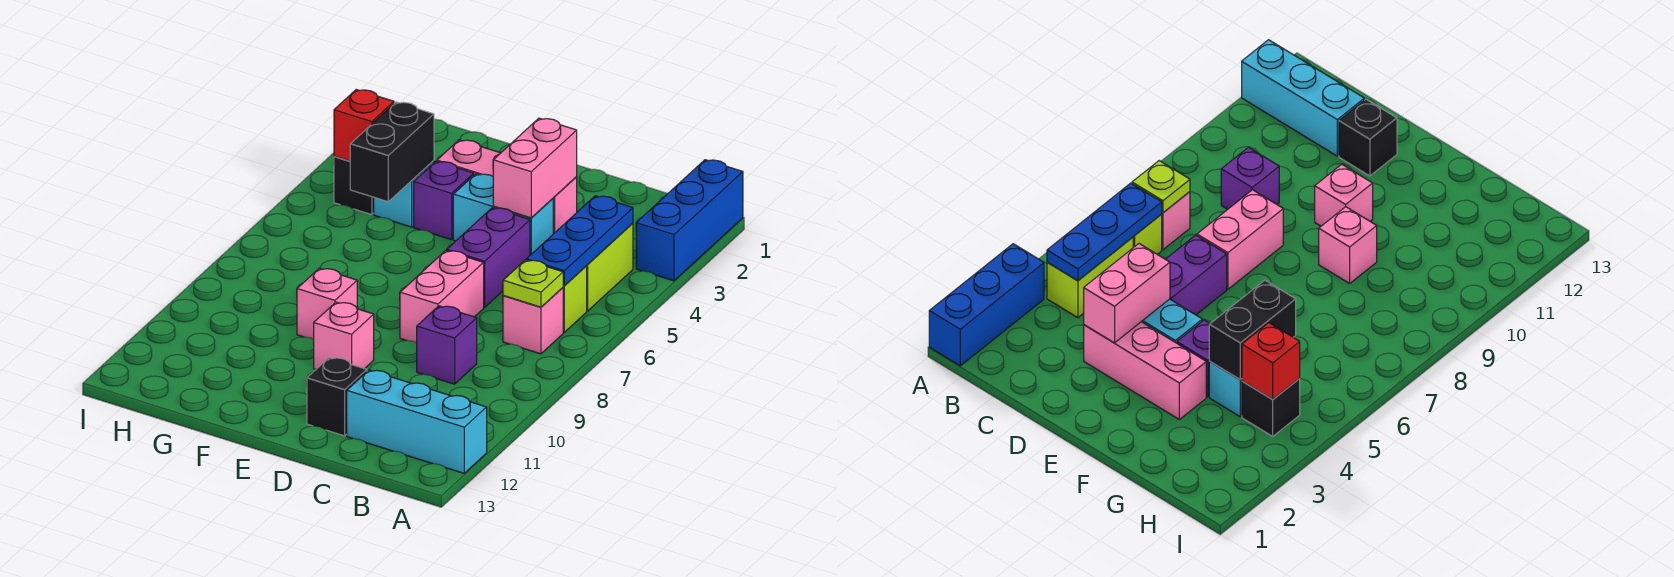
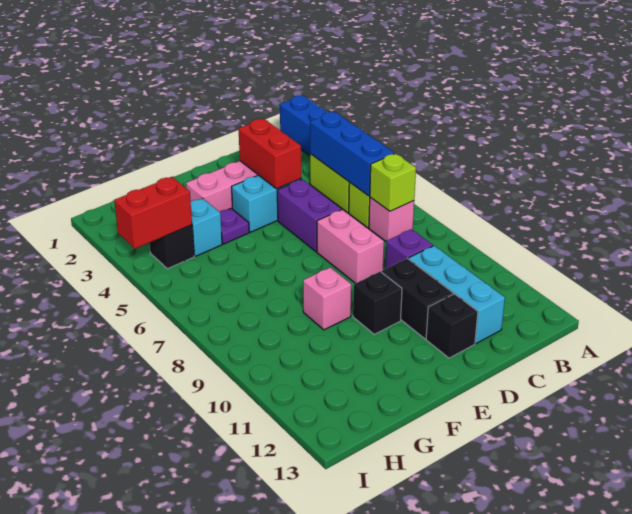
cyan 1x3 brick [347,370,487,473] -> cyan 1x3 brick turned to [409,246,505,343]
blue 1x3 plate [526,196,633,286] -> blue 1x3 brick [310,112,394,196]
lime 1x1 plate [503,260,563,307] -> lime 1x1 brick [370,153,416,211]
pink 1x2 brick [493,118,577,218] -> red 1x2 brick [239,119,301,189]
pink 1x1 brick [314,302,374,369] -> black 1x1 brick [353,272,402,334]
purple 1x1 brick [414,161,474,240] -> purple 1x1 plate [220,208,249,244]
black 1x2 brick [350,102,434,202] -> black 1x2 brick moved to [382,258,453,339]
red 1x1 brick [334,90,394,161] -> red 1x2 brick [114,177,192,249]

